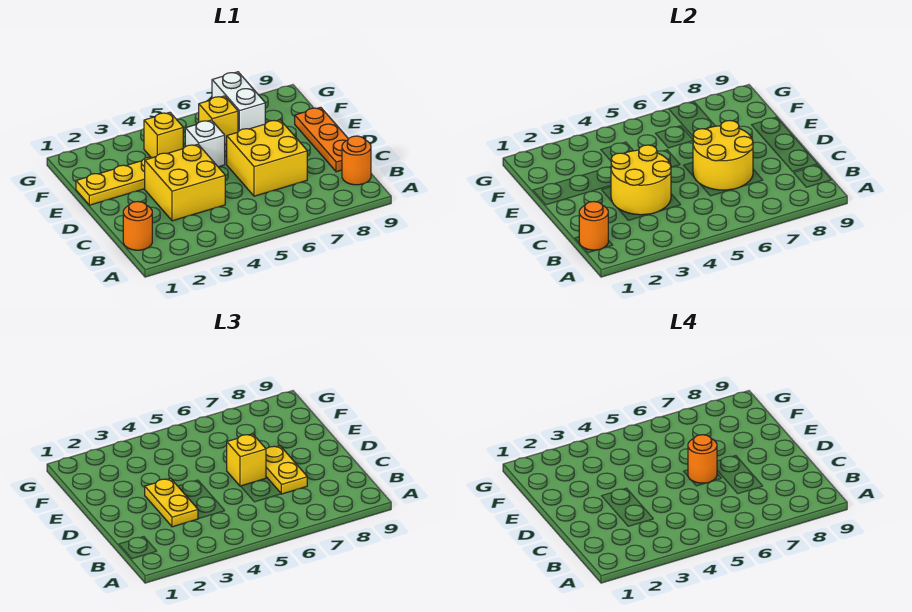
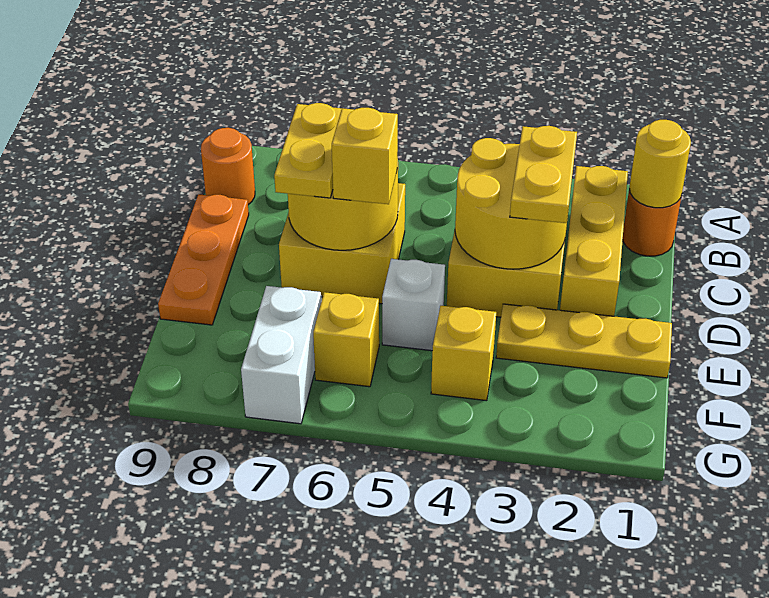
orange 1x1 round brick [579,202,608,250] -> yellow 1x1 round brick [629,120,691,208]
none -> yellow 1x3 brick [560,166,628,316]
orange 1x1 round brick [688,435,717,483] -> none

